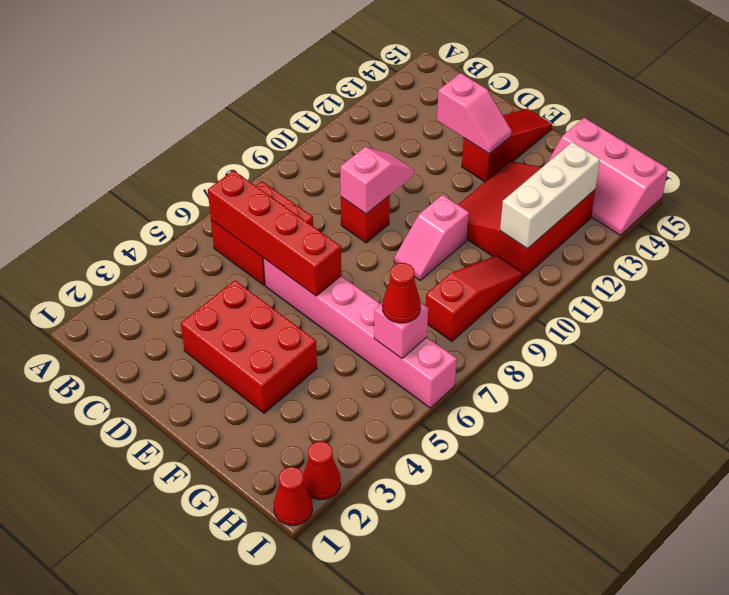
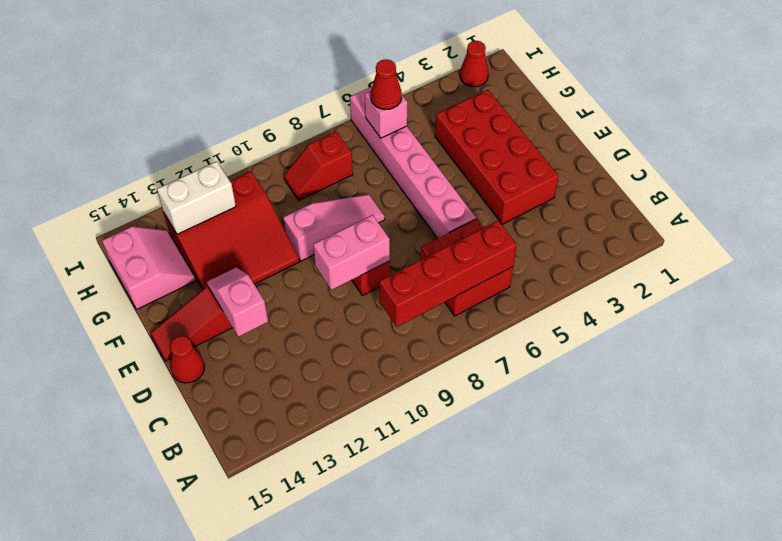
red 1x4 brick [208,170,341,296] -> red 1x4 brick turned to [379,221,517,327]
red 2x3 brick [181,281,317,413] -> red 2x4 brick [435,90,559,224]
pink 1x2 slope [340,147,414,214] -> pink 1x2 brick [313,215,390,290]
pink 1x2 slope [394,195,469,280] -> pink 1x3 slope [283,194,385,261]
pink 2x3 slope [547,118,668,235] -> pink 2x2 slope [102,226,196,310]
red 1x3 slope [426,255,523,341] -> red 1x2 slope [284,132,353,200]
white 1x3 brick [500,142,600,249] -> white 1x2 brick [157,161,236,234]
red 1x1 cone [274,467,313,525] -> red 1x1 cone moved to [170,336,204,383]

